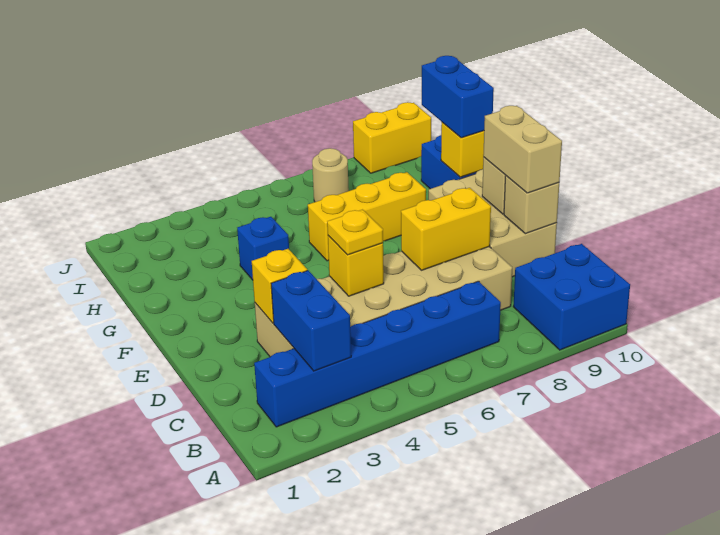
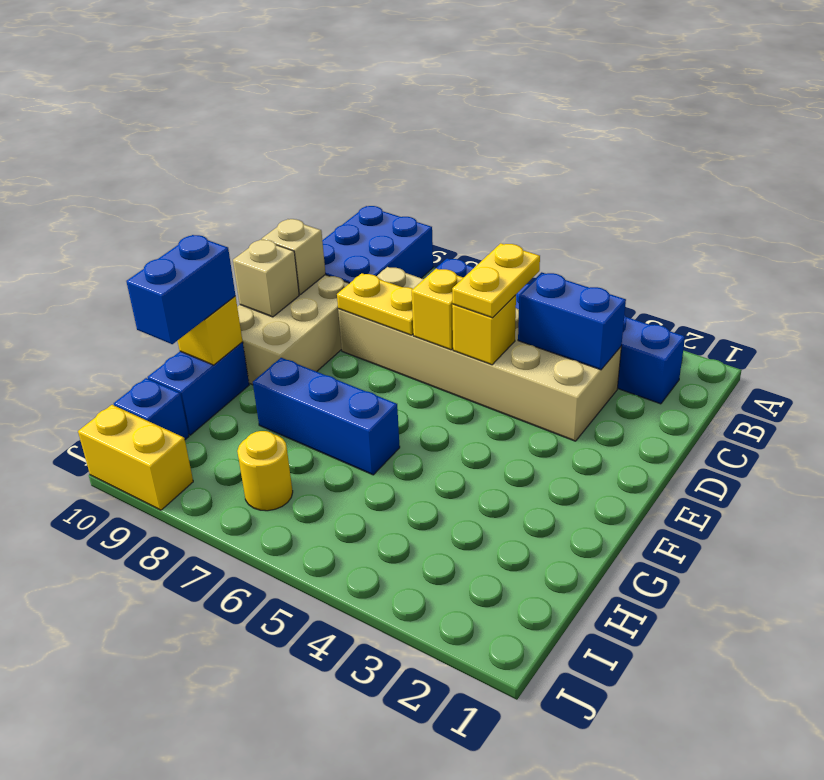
blue 2x2 brick [513,244,630,350] -> blue 2x3 brick [322,206,433,283]
blue 1x2 brick [271,270,351,371] -> blue 1x2 brick turned to [518,272,626,370]
yellow 1x1 brick [252,249,307,323] -> yellow 1x1 brick moved to [412,269,463,350]
yellow 1x1 plate [327,210,383,255] -> yellow 1x2 plate [452,243,540,318]
yellow 1x2 brick [401,188,491,270] -> yellow 1x2 plate [337,273,413,335]
tan 1x2 brick [483,106,562,193] -> none
blue 1x1 brick [237,217,289,280] -> blue 1x1 brick moved to [114,378,189,440]
yellow 1x3 brick [308,172,426,261] -> blue 1x3 brick [253,358,400,475]
tan 1x1 round brick [312,148,349,202] -> yellow 1x1 round brick [237,431,293,511]

